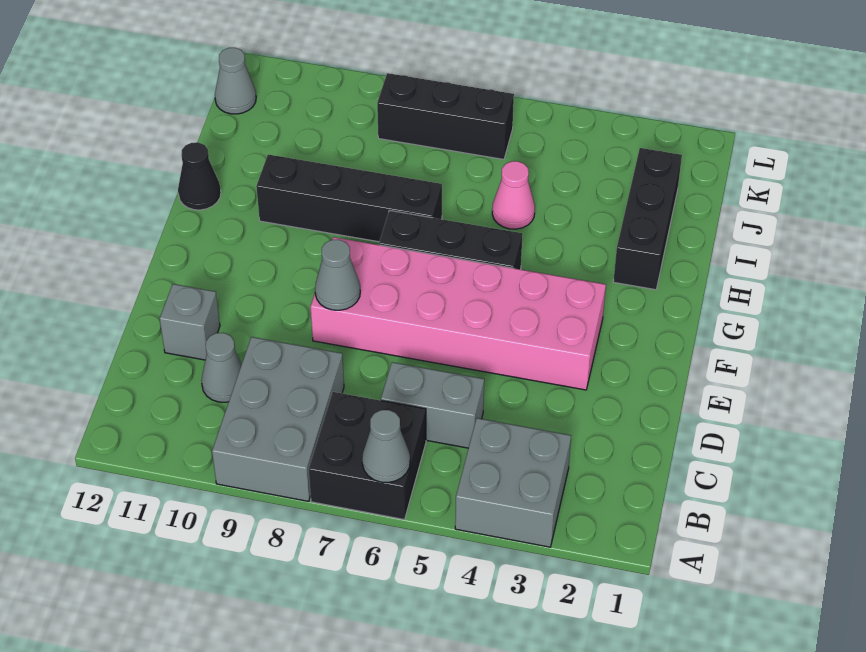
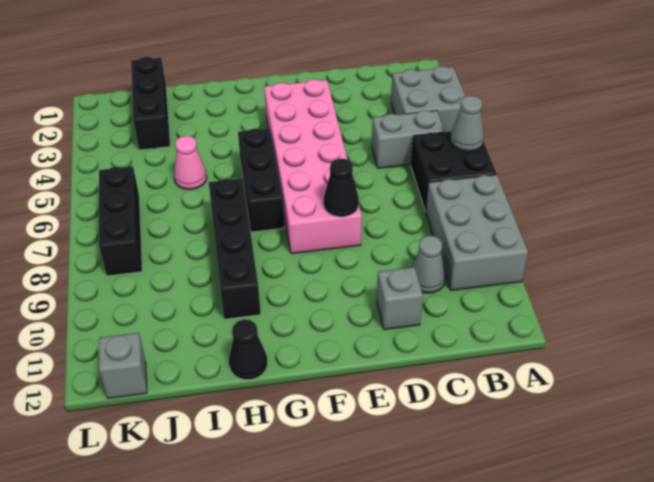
grey 2x3 brick [212,337,344,501] -> grey 2x3 brick turned to [426,175,528,291]
grey 1x2 brick [381,362,484,448] -> grey 1x2 brick turned to [372,110,445,168]
grey 1x1 cone [315,240,360,310] -> black 1x1 cone [324,159,359,217]
black 1x3 brick [613,148,682,290] -> black 1x3 brick turned to [131,57,170,150]
grey 1x1 cone [215,48,256,114] -> grey 1x1 brick [99,333,147,399]

